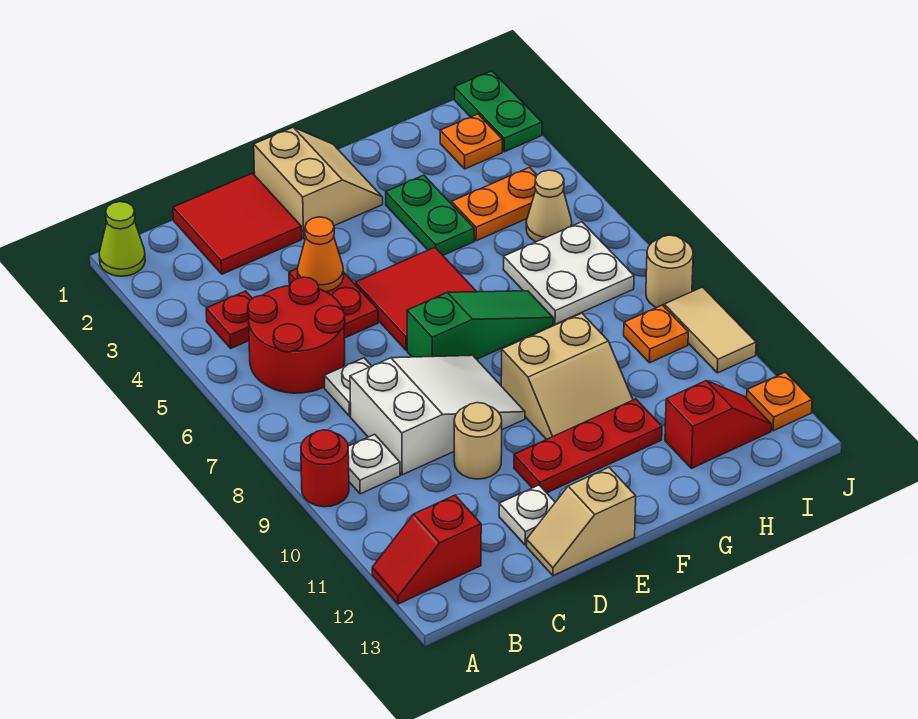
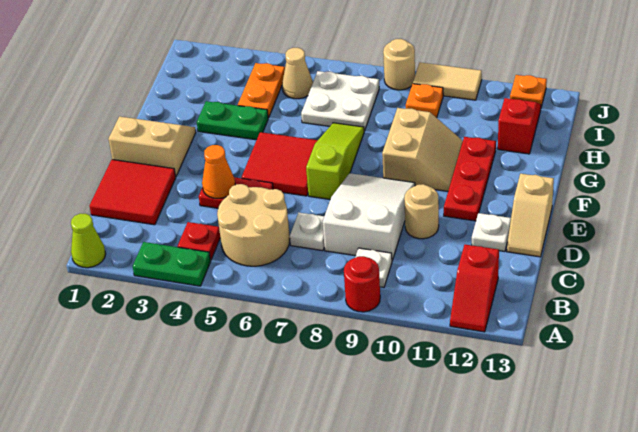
red 2x2 round brick [248,277,345,393] -> tan 2x2 round brick [217,184,290,266]
green 1x3 slope [407,291,553,359] -> lime 1x3 slope [306,123,364,199]
orange 1x1 plate [440,114,502,169] -> none
green 1x2 plate [454,71,542,152] -> green 1x2 plate moved to [133,242,211,286]

